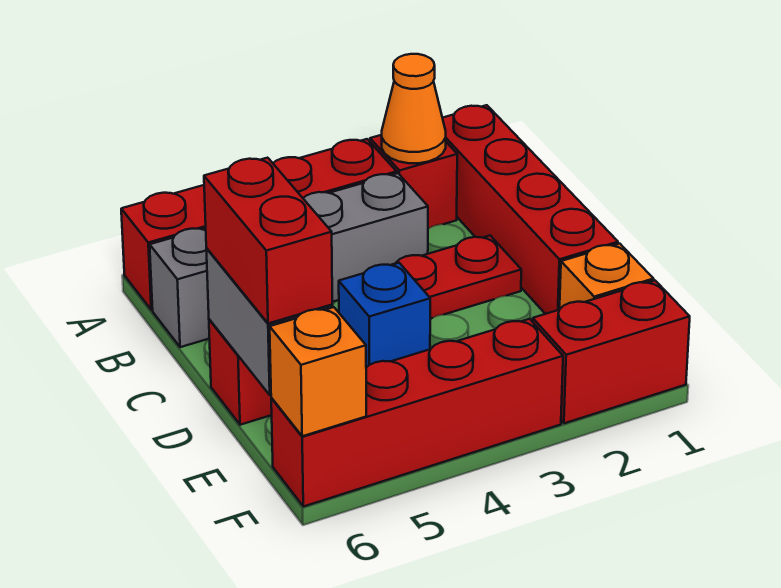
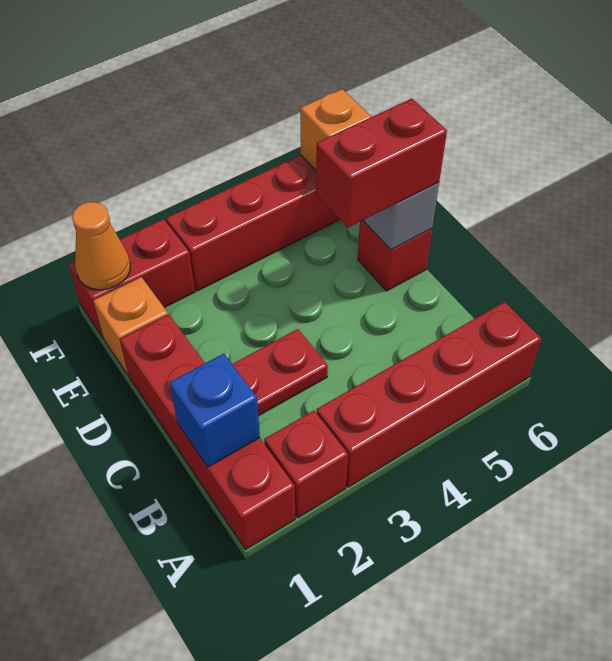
orange 1x1 cone [382,54,446,163] -> orange 1x1 cone moved to [72,202,130,290]
grey 1x4 brick [150,173,428,347] -> none
blue 1x1 brick [339,263,430,368] -> blue 1x1 brick moved to [170,354,260,467]
red 1x2 brick [204,158,332,324] -> red 1x2 brick turned to [316,99,447,228]

